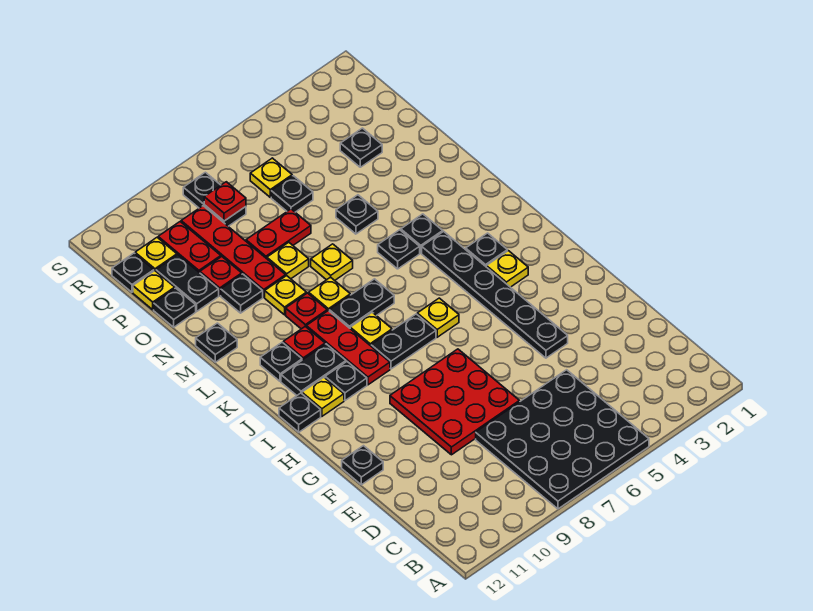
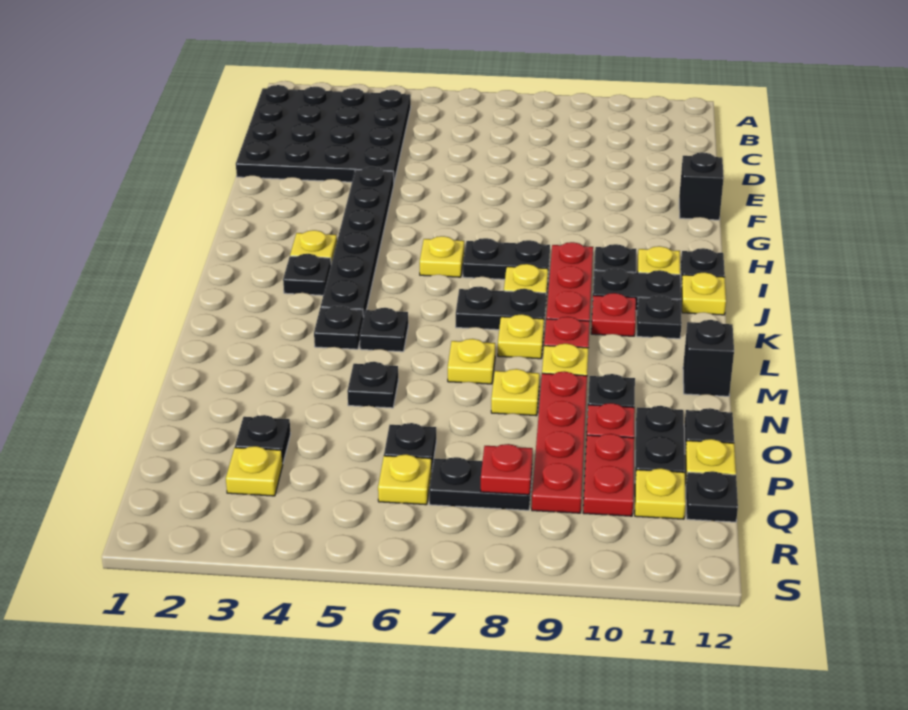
black 4x4 plate [476,370,649,509] -> black 4x4 plate moved to [236,85,411,182]
red 3x3 plate [390,349,520,455] -> none
black 1x1 plate [342,446,383,485] -> black 1x1 brick [679,153,724,220]
none -> yellow 1x1 plate [681,272,726,315]
black 1x1 plate [196,323,237,362] -> black 1x1 brick [683,320,734,396]
red 1x2 plate [246,209,311,259] -> none
none -> yellow 1x1 plate [226,446,283,496]
black 1x2 plate [183,172,246,226] -> black 1x2 plate turned to [429,457,532,510]

